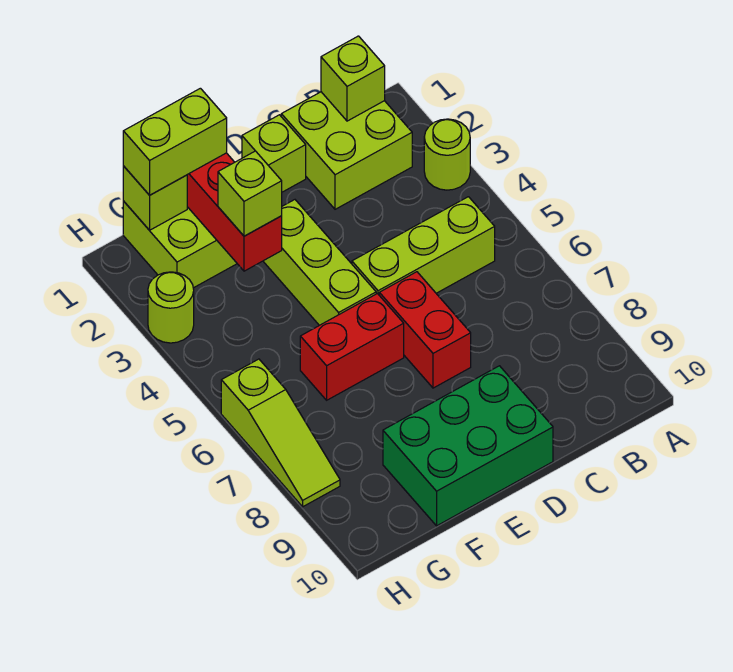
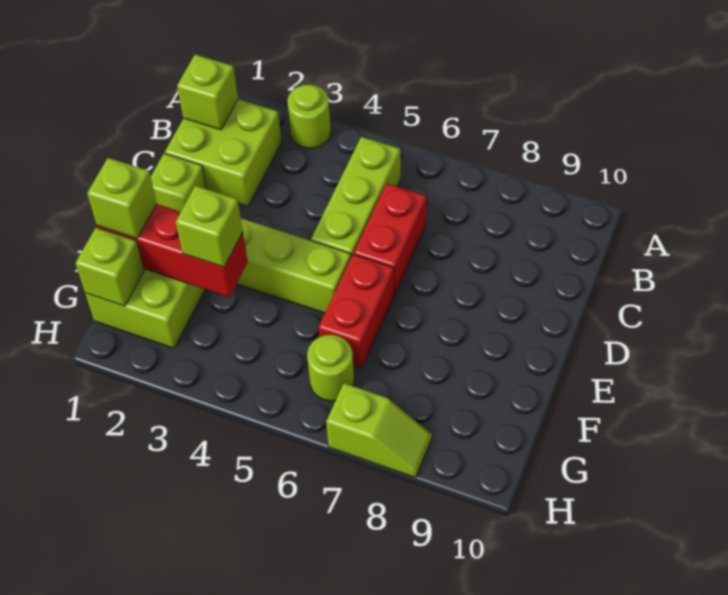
red 1x2 brick [379,272,471,388] -> red 1x2 brick turned to [354,184,426,294]
green 2x3 brick [383,366,553,526] -> none
lime 1x2 brick [123,88,227,195] -> lime 1x1 brick [87,158,157,239]
lime 1x1 round brick [148,272,194,343] -> lime 1x1 round brick moved to [307,335,354,401]
lime 1x3 slope [221,359,340,507] -> lime 1x2 slope [326,383,432,477]

